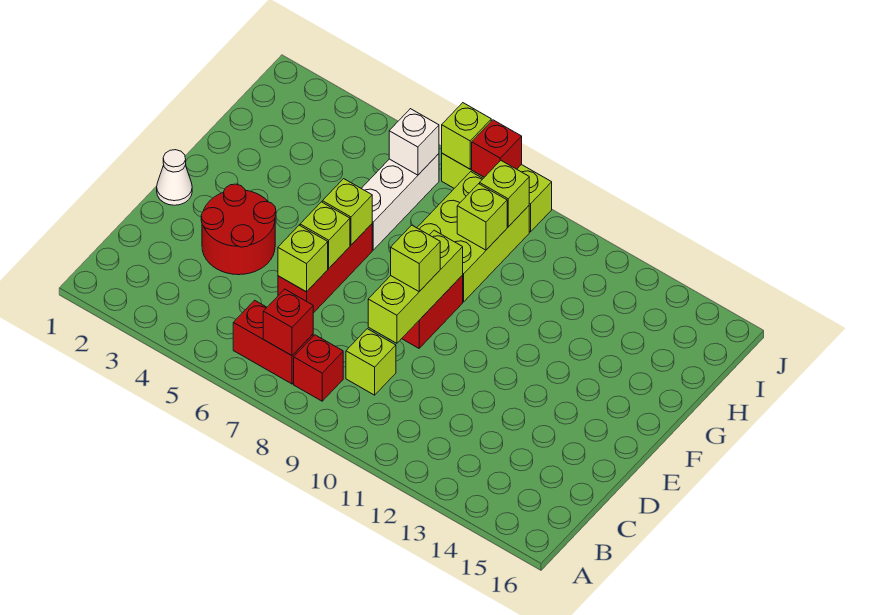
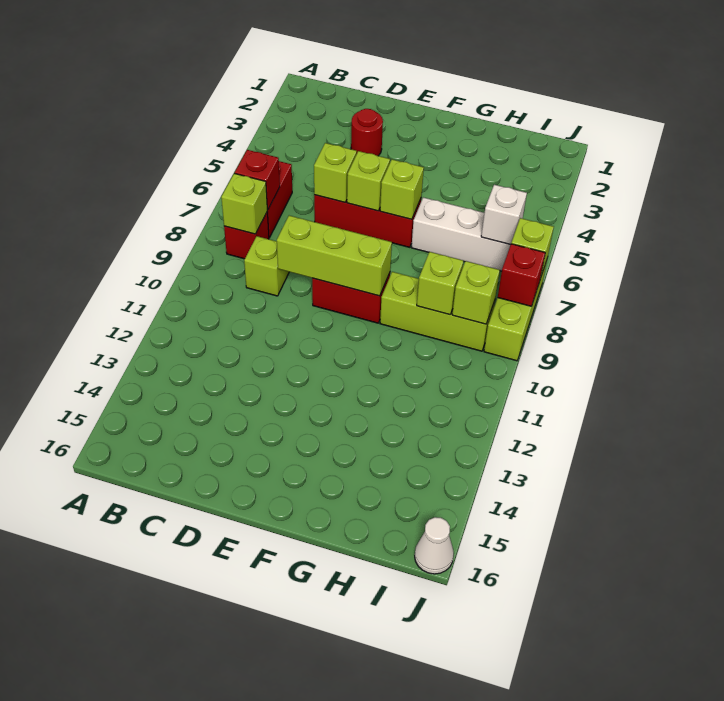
red 2x2 round brick [201,184,276,275] -> red 1x1 round brick [351,109,383,156]
white 1x1 cone [157,150,192,205] -> white 1x1 cone moved to [415,517,454,574]
lime 1x1 brick [391,225,440,291] -> lime 1x1 brick moved to [221,173,267,234]
lime 2x3 brick [417,172,529,302] -> lime 1x3 brick [380,272,495,351]

